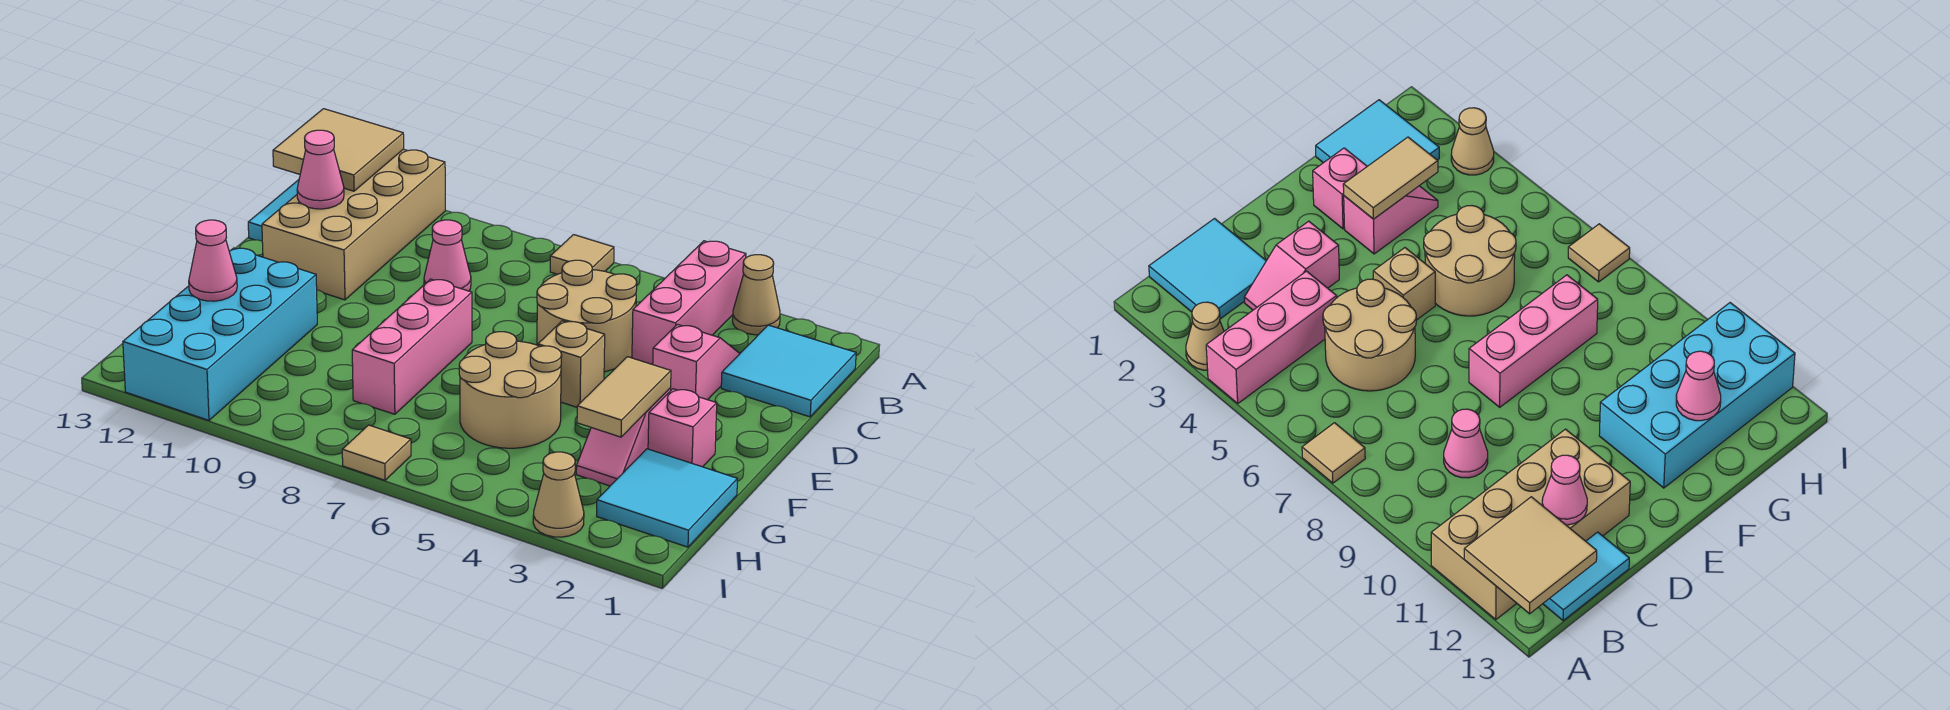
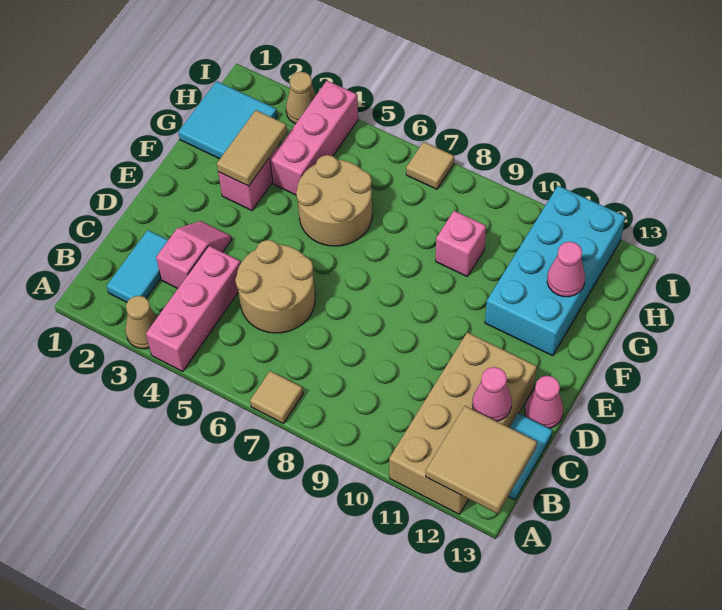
cyan 2x2 tile [721,325,856,417] -> cyan 1x2 tile [107,230,168,302]
pink 1x2 slope [653,324,740,400] -> pink 1x2 slope turned to [156,221,232,288]
pink 1x1 cone [424,220,471,291] -> pink 1x1 cone moved to [525,376,563,428]
tan 1x1 brick [538,321,605,407] -> none
pink 1x3 brick [352,279,472,414] -> pink 1x3 brick moved to [270,81,358,195]
pink 1x1 brick [648,389,717,467] -> pink 1x1 brick moved to [436,211,486,277]

